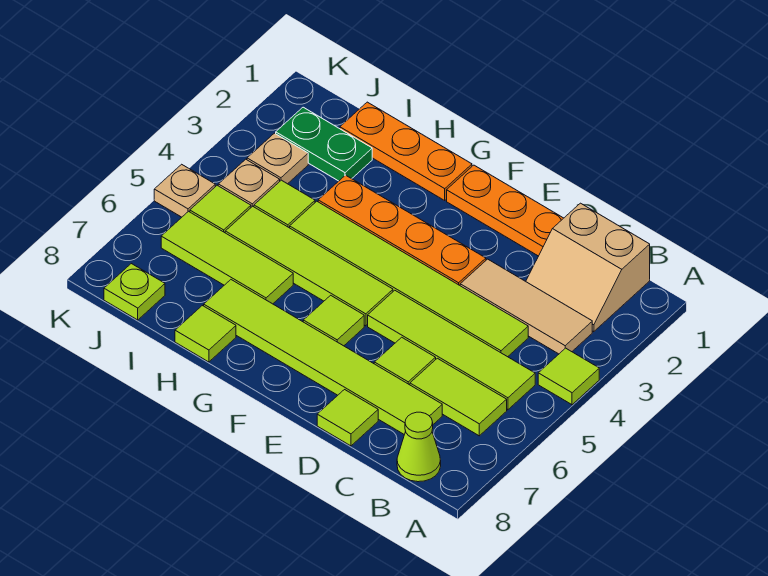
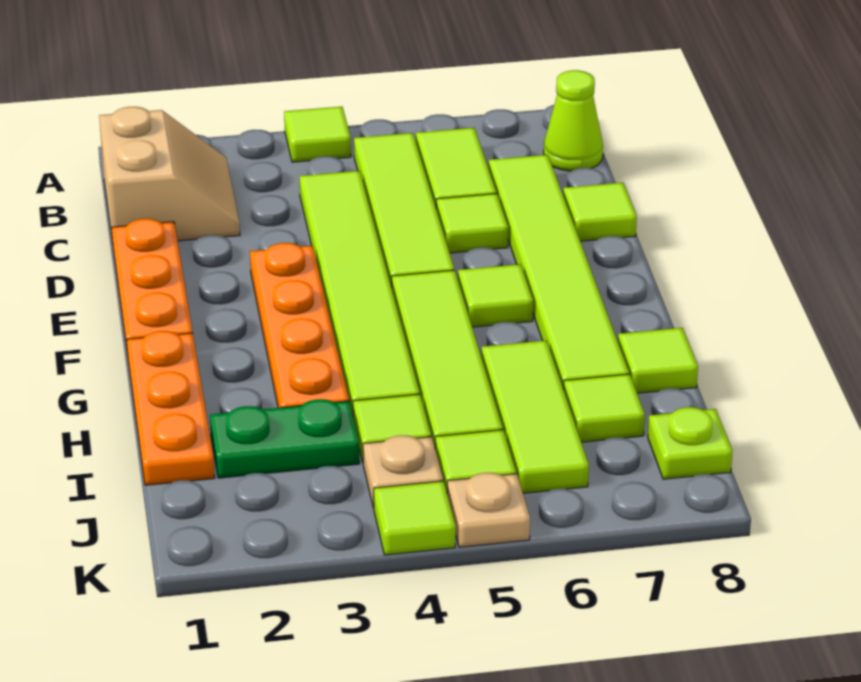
tan 1x3 tile [460,259,592,354] -> none
green 1x2 plate [276,107,372,181] -> green 1x2 plate turned to [210,399,359,478]
none -> lime 1x1 tile [564,374,645,442]
tan 1x1 plate [247,133,308,184] -> none
none -> lime 1x1 tile [374,481,456,555]

